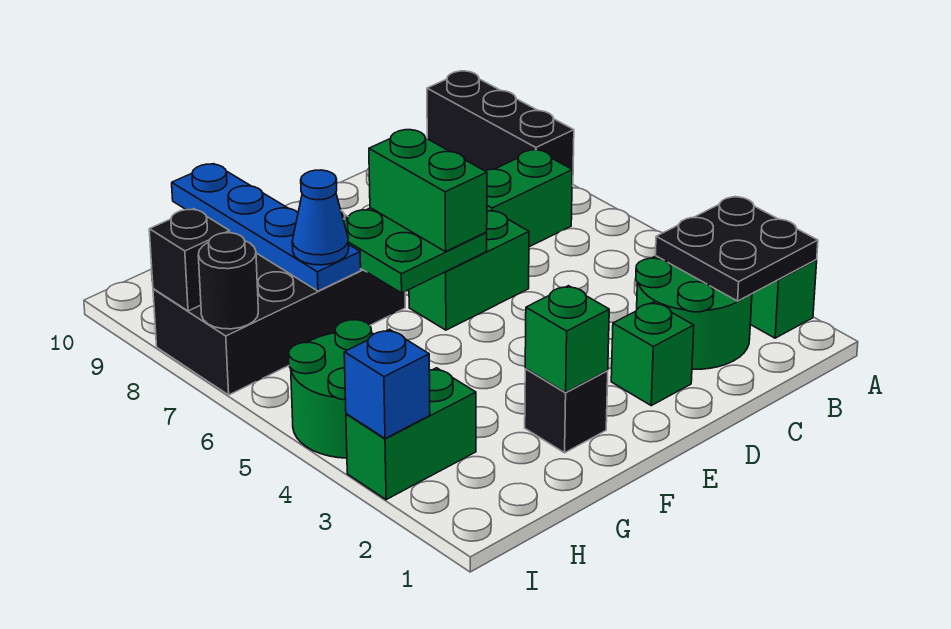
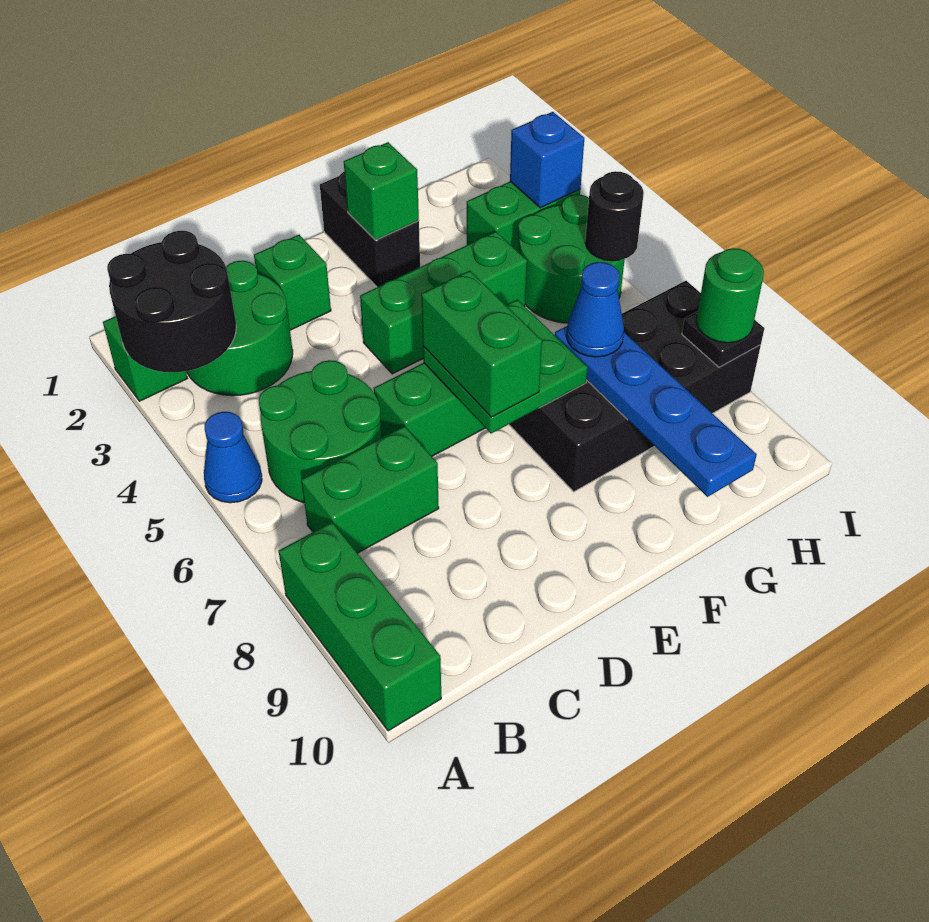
black 2x2 plate [655,196,818,301] -> black 2x2 round brick [107,231,236,372]
none -> blue 1x1 cone [204,412,262,503]
black 1x3 brick [427,71,574,186] -> green 1x3 brick [279,522,441,731]
none -> green 2x2 round brick [259,360,382,503]
none -> green 1x3 brick [360,232,527,374]
black 1x1 brick [525,369,608,453] -> black 1x2 brick [320,172,420,287]
black 1x1 round brick [198,233,258,329] -> black 1x1 round brick moved to [585,171,644,261]
black 1x1 brick [149,209,230,311] -> black 1x1 plate [682,312,764,367]
none -> green 1x1 round brick [696,248,764,343]

